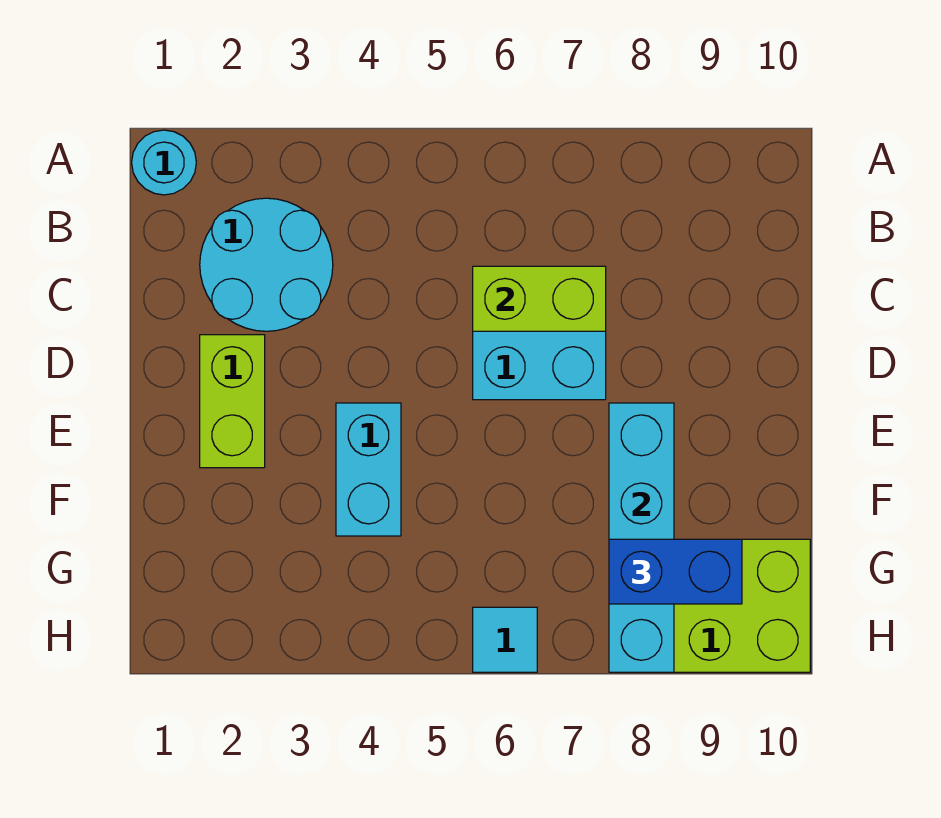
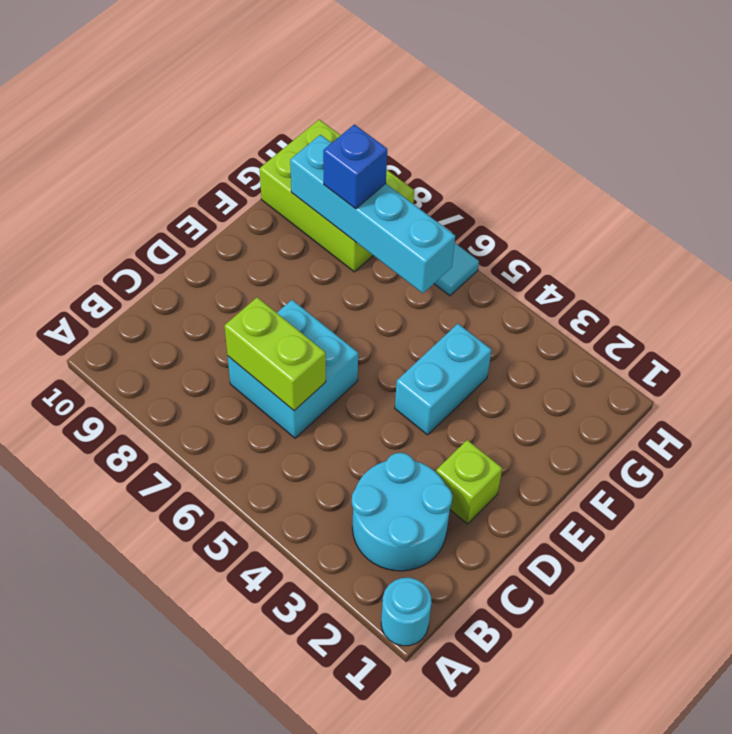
lime 1x2 brick [200,335,265,468] -> lime 1x1 brick [436,440,502,524]
cyan 1x4 brick [609,403,674,672] -> cyan 1x4 brick turned to [290,135,455,293]
blue 1x2 brick [609,539,742,604] -> blue 1x1 brick [323,124,387,209]

